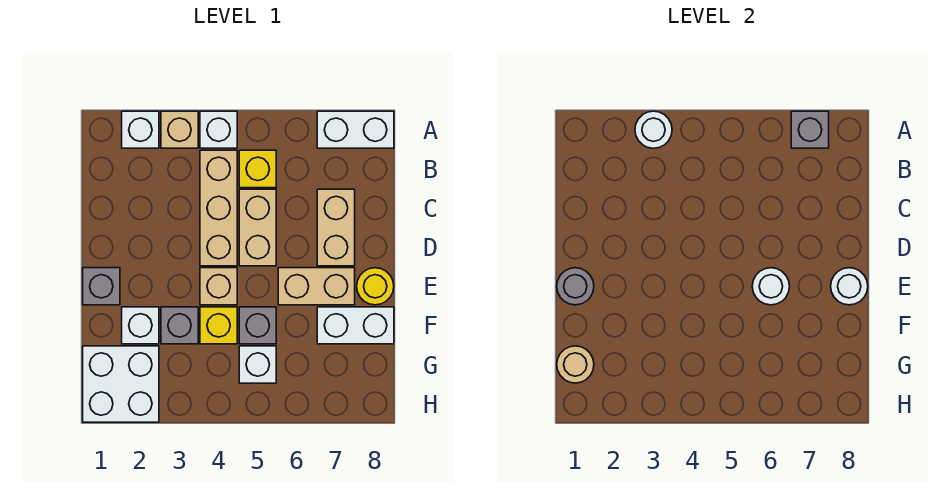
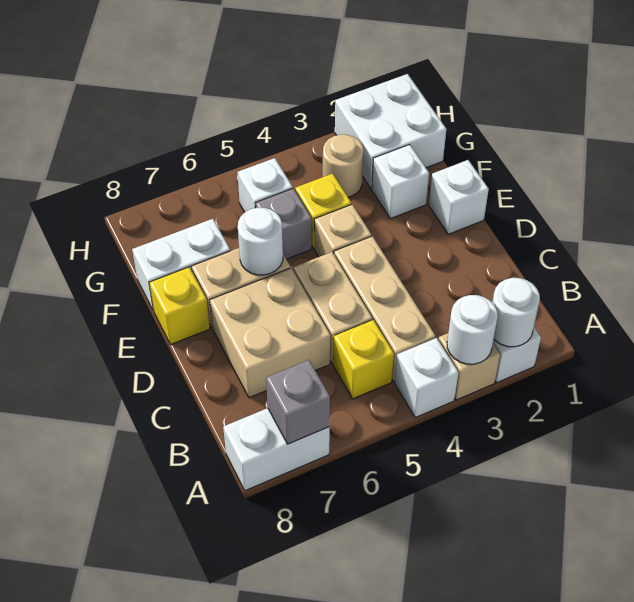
tan 1x2 brick [317,189,355,266] -> tan 2x2 brick [210,268,331,398]
grey 1x1 brick [83,268,120,305] -> white 1x1 brick [429,160,489,234]
grey 1x1 round brick [557,268,594,305] -> none
yellow 1x1 round brick [357,268,394,305] -> yellow 1x1 brick [149,267,210,345]
white 1x1 round brick [831,268,868,305] -> white 1x1 round brick moved to [492,278,540,347]
grey 1x1 brick [161,307,198,344] -> none
tan 1x1 round brick [557,346,594,383] -> tan 1x1 round brick moved to [323,134,363,197]

